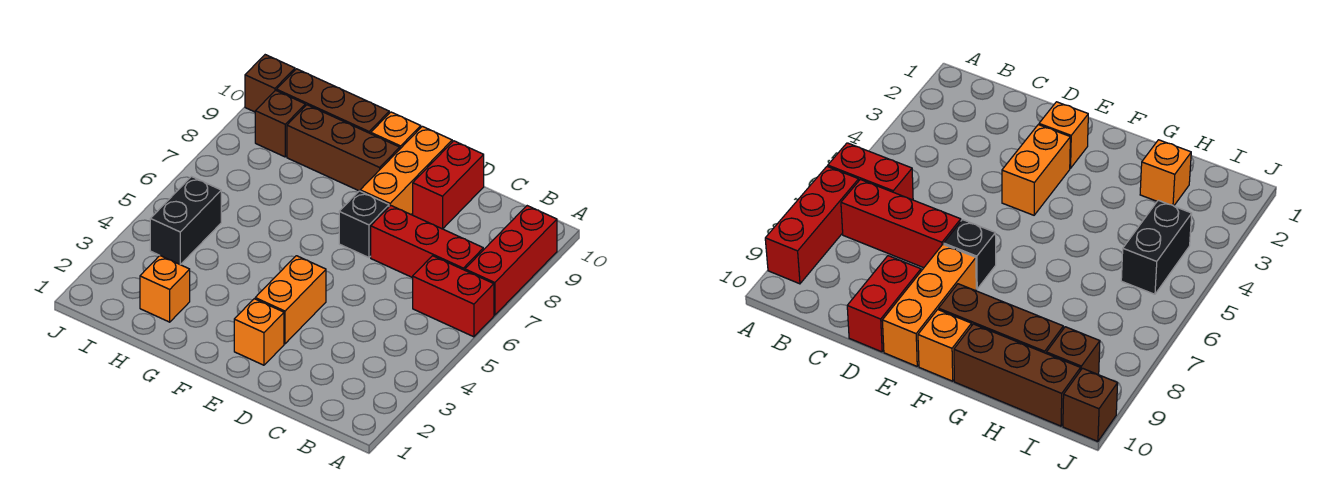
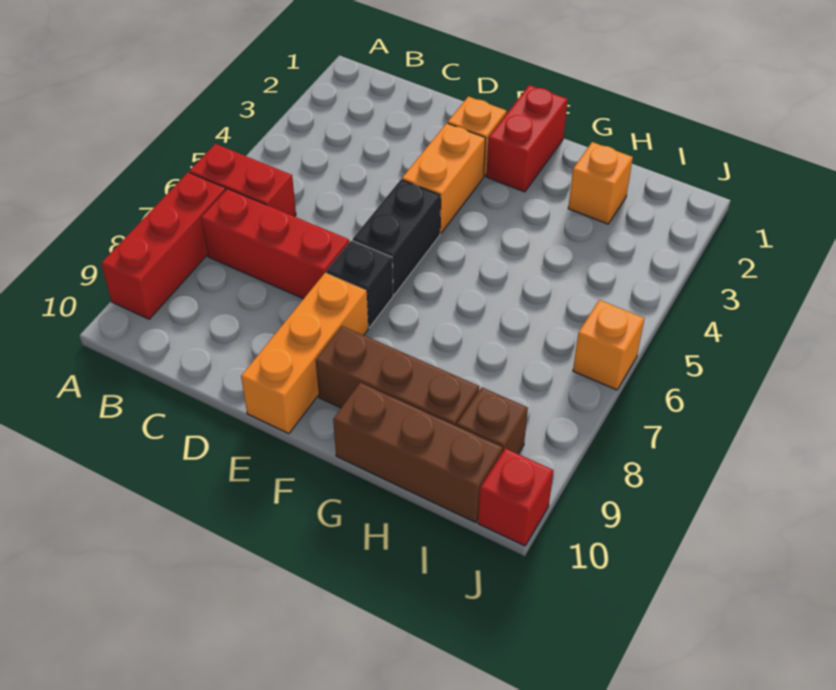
red 1x2 brick [413,141,484,229] -> red 1x2 brick moved to [486,85,568,192]
orange 1x1 brick [371,112,421,149] -> orange 1x1 brick moved to [573,300,645,390]
black 1x2 brick [150,177,221,265] -> black 1x2 brick moved to [353,180,441,295]
brown 1x1 brick [245,55,295,112] -> red 1x1 brick [478,448,554,546]

